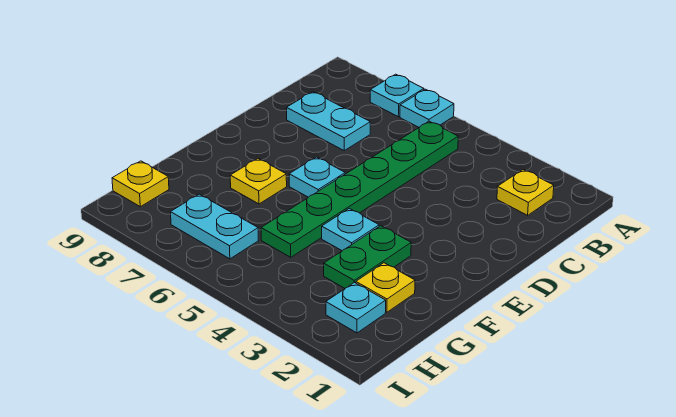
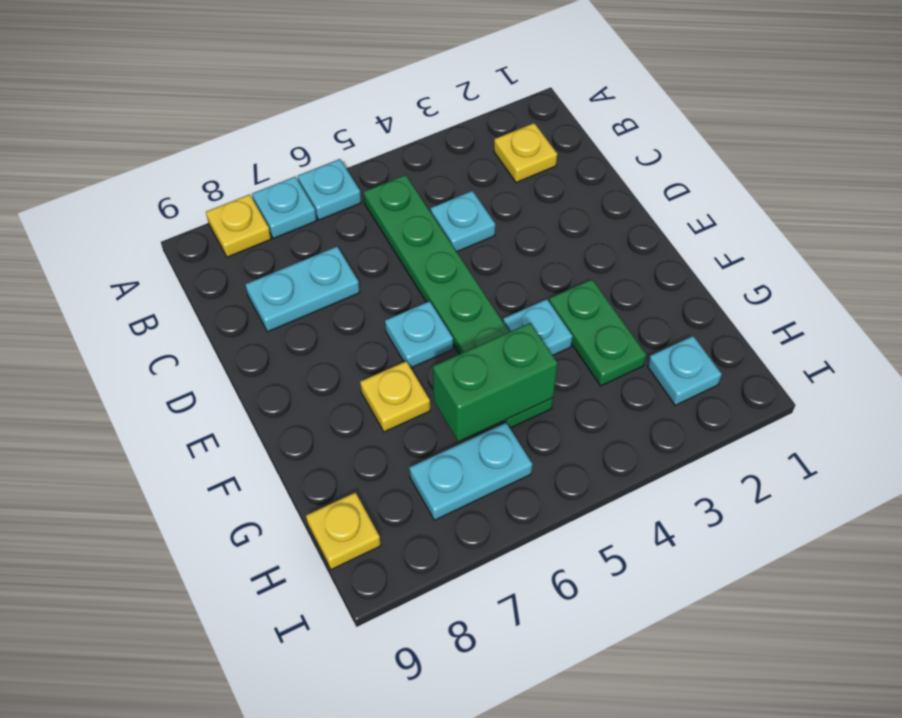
none -> cyan 1x1 plate [430,191,495,252]
yellow 1x1 plate [356,263,415,312] -> yellow 1x1 plate moved to [206,194,271,257]
none -> green 1x2 brick [433,323,558,441]

